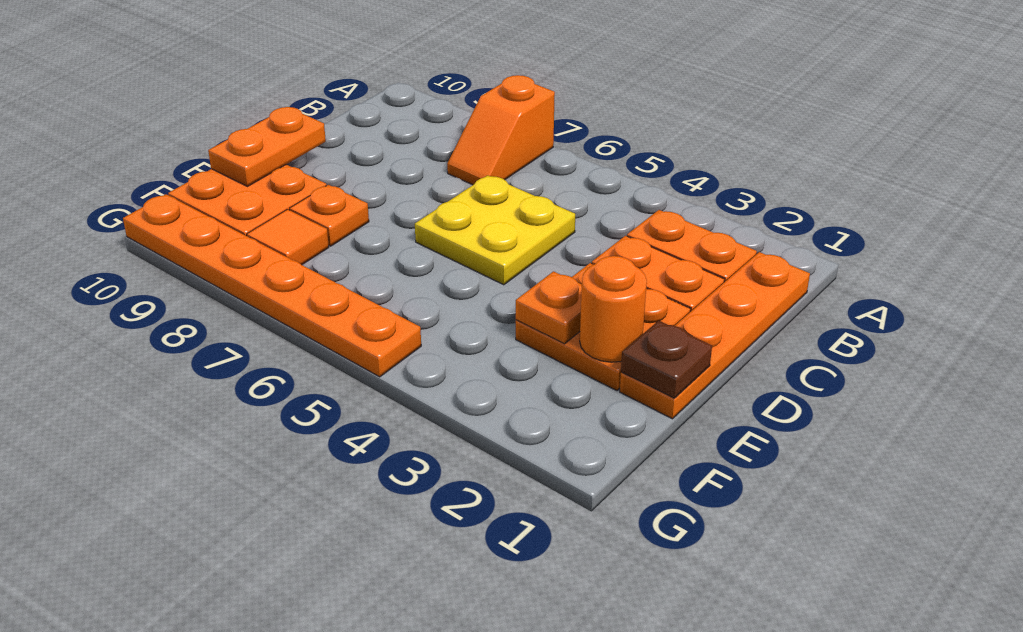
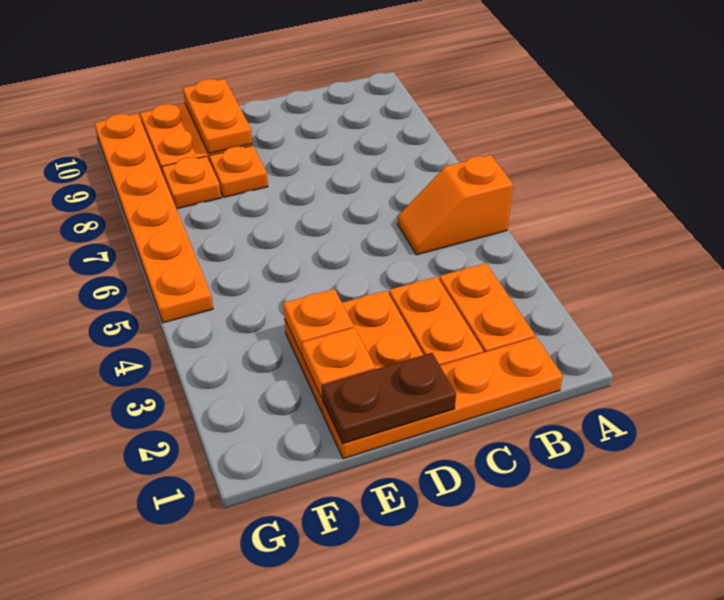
orange 1x2 slope [447,75,555,185] -> orange 1x2 slope moved to [397,155,513,255]
yellow 2x2 plate [415,175,575,285] -> none
orange 1x2 plate [208,107,326,186] -> orange 1x2 plate turned to [183,79,252,154]
brown 1x1 plate [621,321,712,398] -> brown 1x2 plate [322,353,456,444]
orange 1x1 round brick [580,256,647,362] -> orange 1x1 plate [302,328,375,398]
orange 1x1 tile [247,209,329,265] -> orange 1x1 plate [162,156,221,209]

